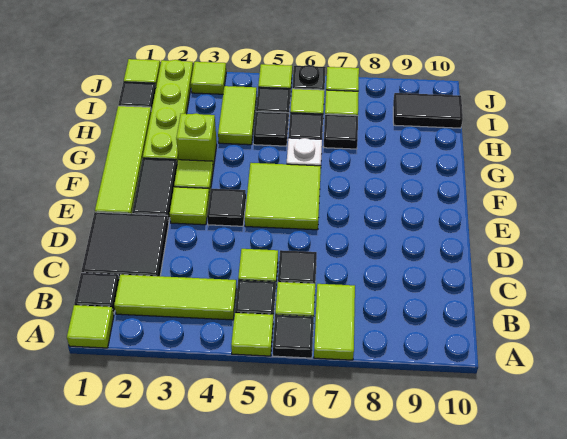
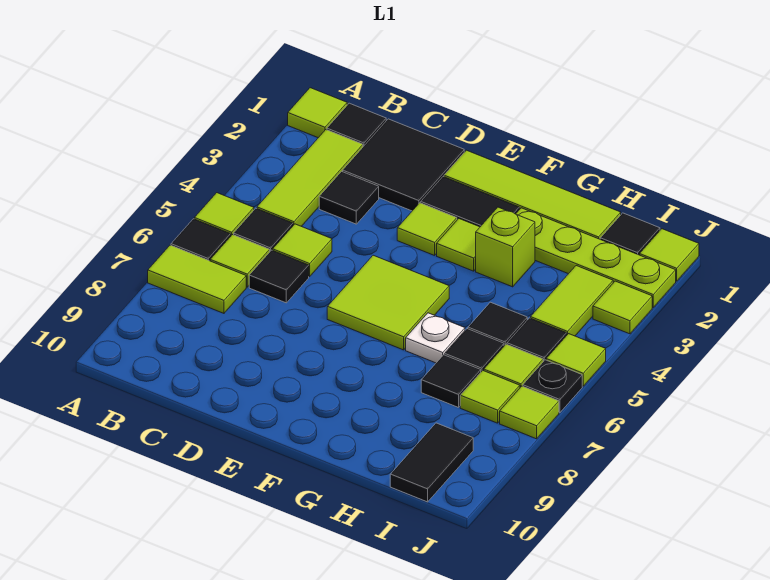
black 1x1 tile [207,189,246,226] -> black 1x1 tile moved to [319,171,379,224]
lime 1x2 tile [218,86,257,145] -> lime 1x2 tile turned to [530,266,613,336]

